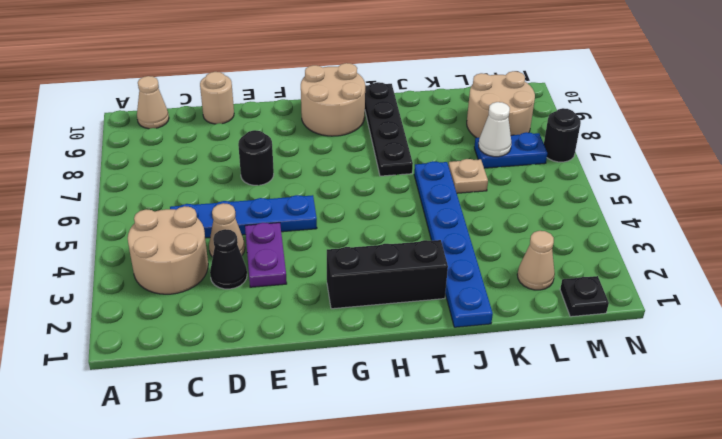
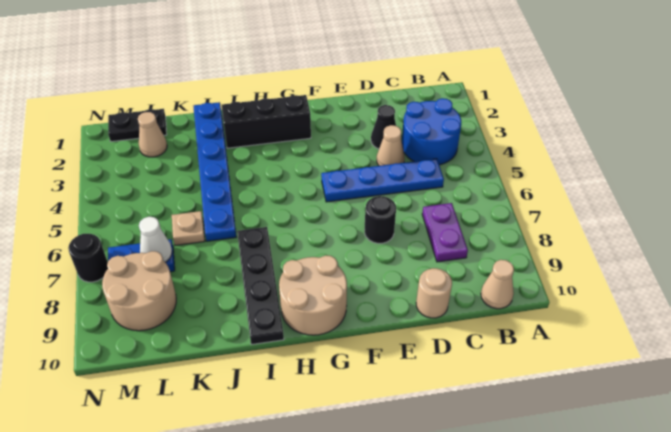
tan 2x2 round brick [128,206,208,294] -> blue 2x2 round brick [402,98,461,165]
purple 1x2 plate [245,223,287,287] -> purple 1x2 plate moved to [422,203,468,262]
black 1x1 plate [560,276,609,317] -> black 1x2 plate [108,109,167,142]

